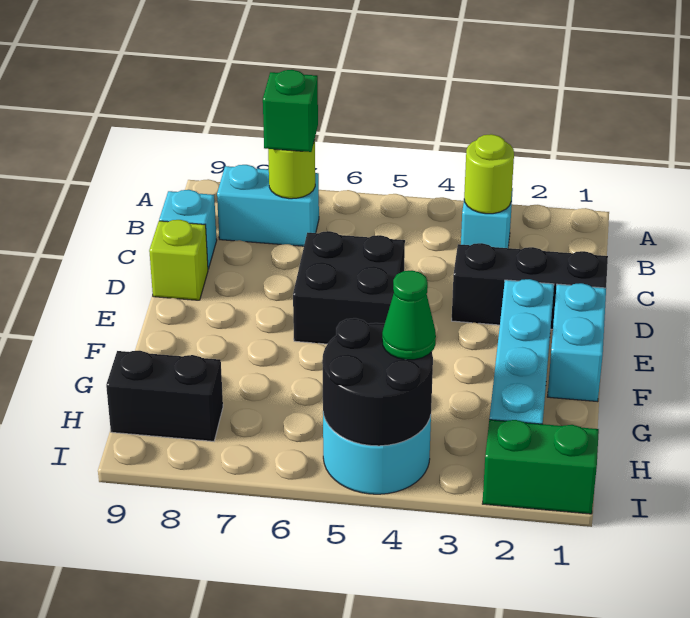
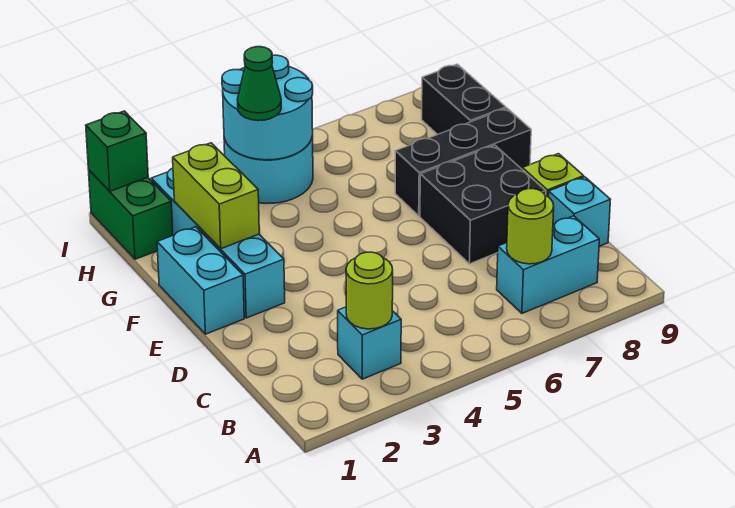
green 1x1 brick [263,70,318,152] -> green 1x1 brick moved to [86,111,148,191]
black 1x3 brick [452,243,608,329] -> black 1x3 brick moved to [395,108,531,216]
black 2x2 brick [293,231,405,344] -> black 2x2 brick moved to [420,145,546,264]
none -> lime 1x2 brick [173,143,259,249]
black 2x2 round brick [322,318,433,446] -> cyan 2x2 round brick [222,55,313,160]
black 1x2 brick [106,351,223,441] -> black 1x2 brick turned to [422,64,506,134]
green 1x2 brick [482,420,599,514] -> green 1x2 brick turned to [89,170,173,259]

